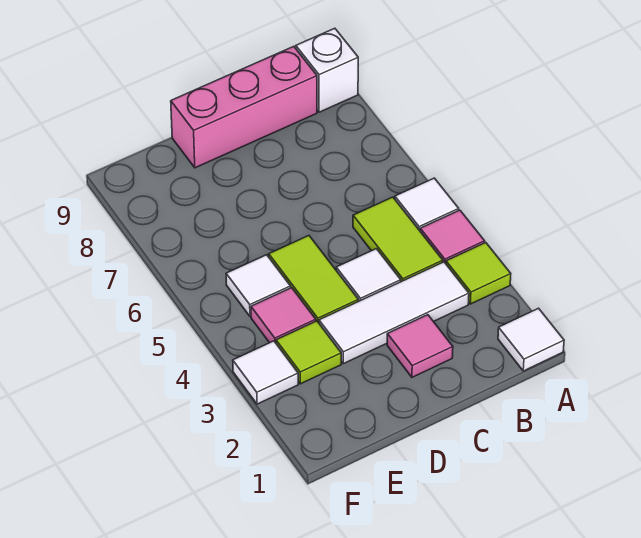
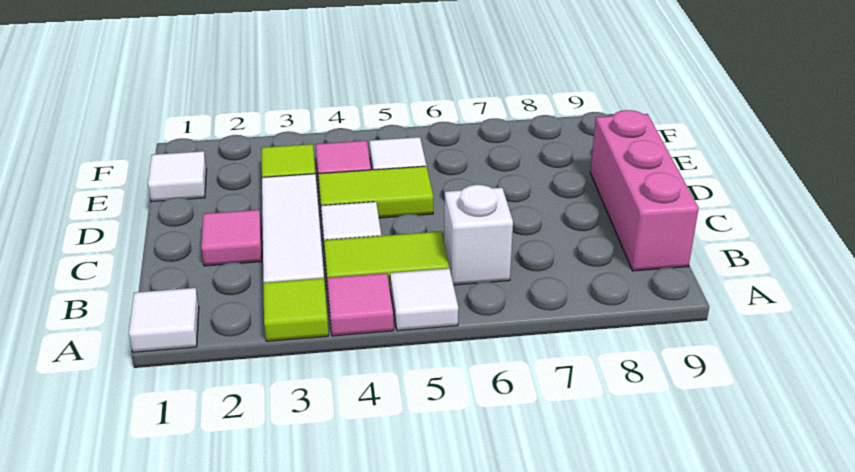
white 1x1 brick [296,28,358,112] -> white 1x1 brick moved to [444,185,513,285]
white 1x1 tile [233,341,298,404] -> white 1x1 tile moved to [148,151,206,202]

